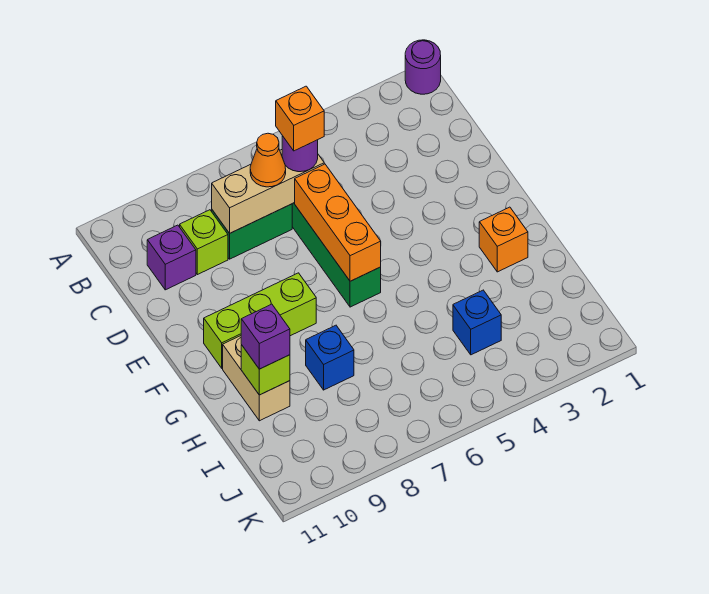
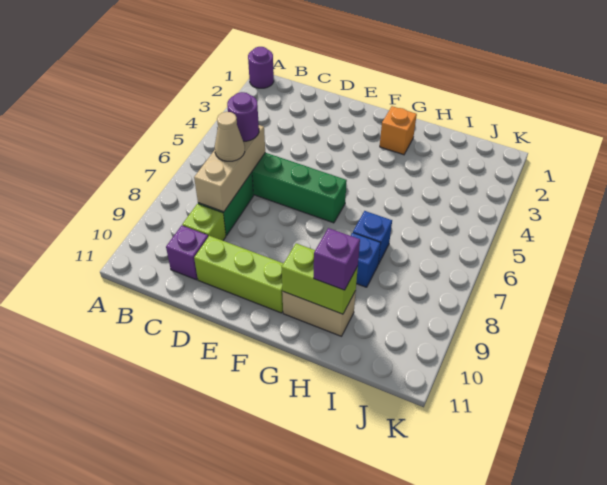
orange 1x1 brick [276,86,324,151] -> none
orange 1x1 cone [250,133,286,187] -> tan 1x1 cone [215,112,245,161]
orange 1x3 brick [295,164,381,281] -> none
lime 1x3 brick [204,273,316,368] -> lime 1x3 brick turned to [194,236,283,313]
lime 1x1 brick [241,345,290,395] -> lime 1x2 brick [282,243,358,314]
blue 1x1 brick [453,290,501,355] -> blue 1x1 brick moved to [353,211,392,264]

